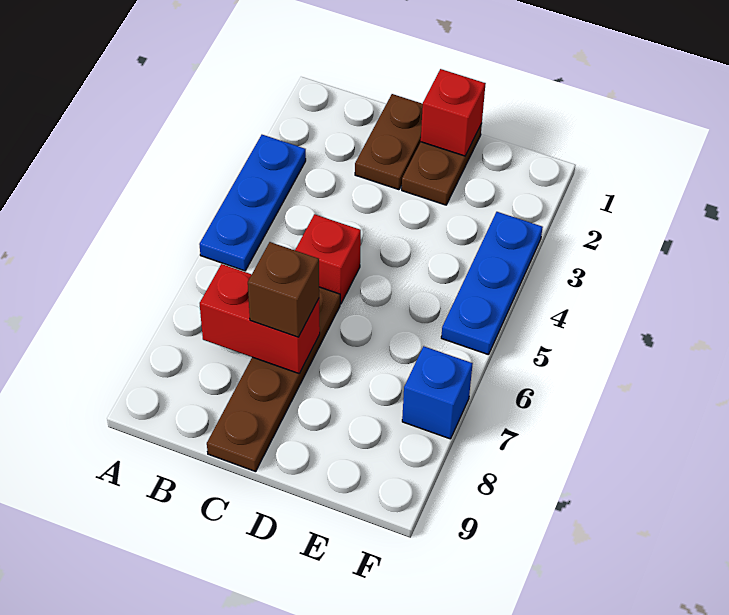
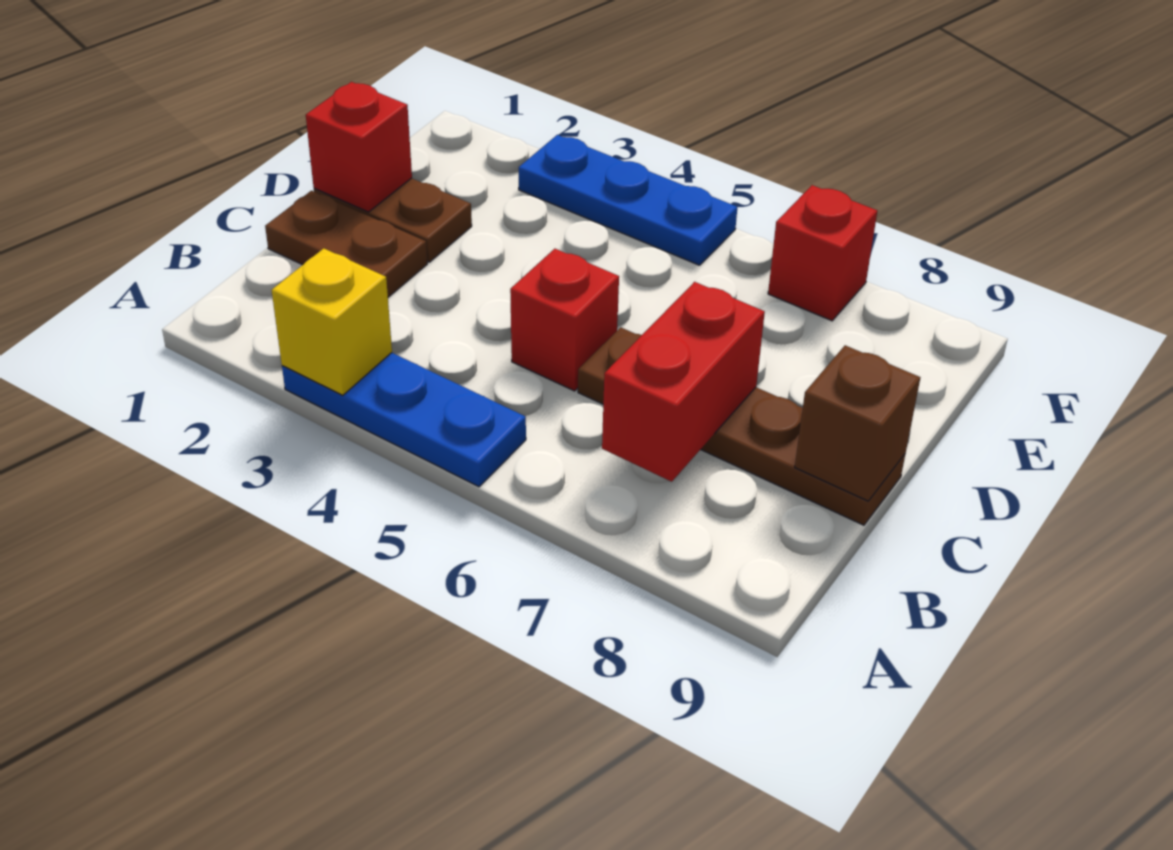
none -> yellow 1x1 brick [272,248,392,395]
brown 1x1 brick [248,242,319,337] -> brown 1x1 brick moved to [795,345,920,501]
blue 1x1 brick [402,346,473,439] -> red 1x1 brick [768,185,877,321]

